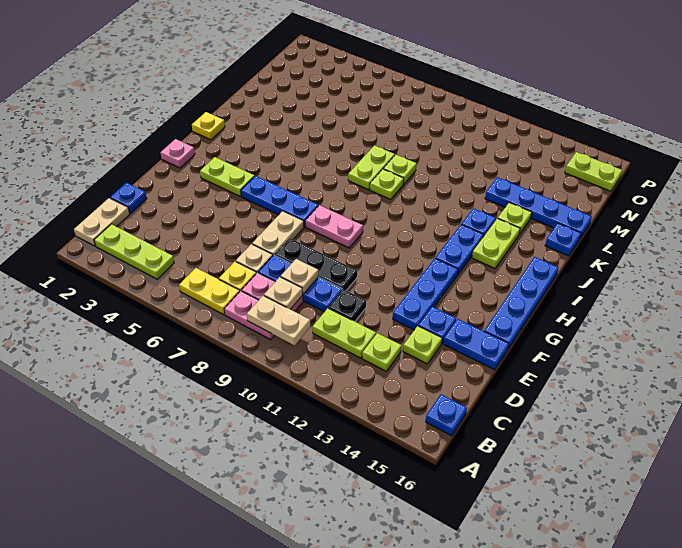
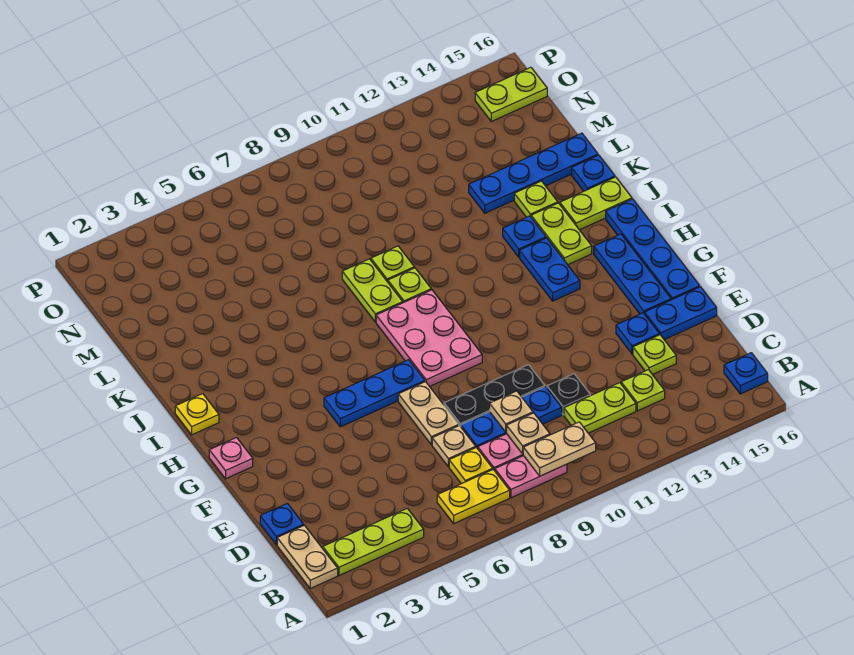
blue 1x3 plate [393,259,458,330] -> blue 1x3 plate moved to [594,234,671,314]
lime 1x2 plate [200,157,255,197] -> lime 1x2 plate moved to [560,177,632,230]
pink 1x2 plate [305,205,363,248] -> pink 2x3 plate [376,290,482,387]

